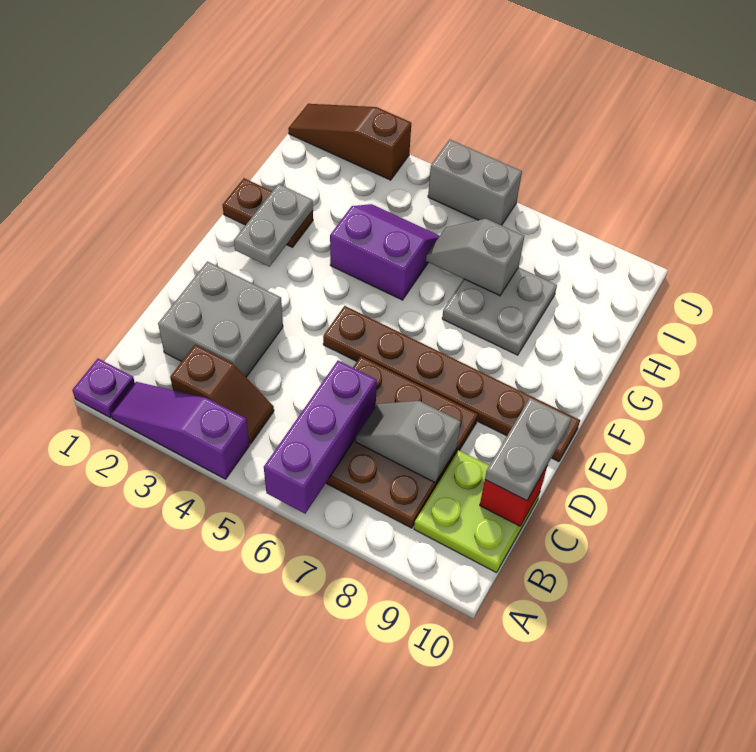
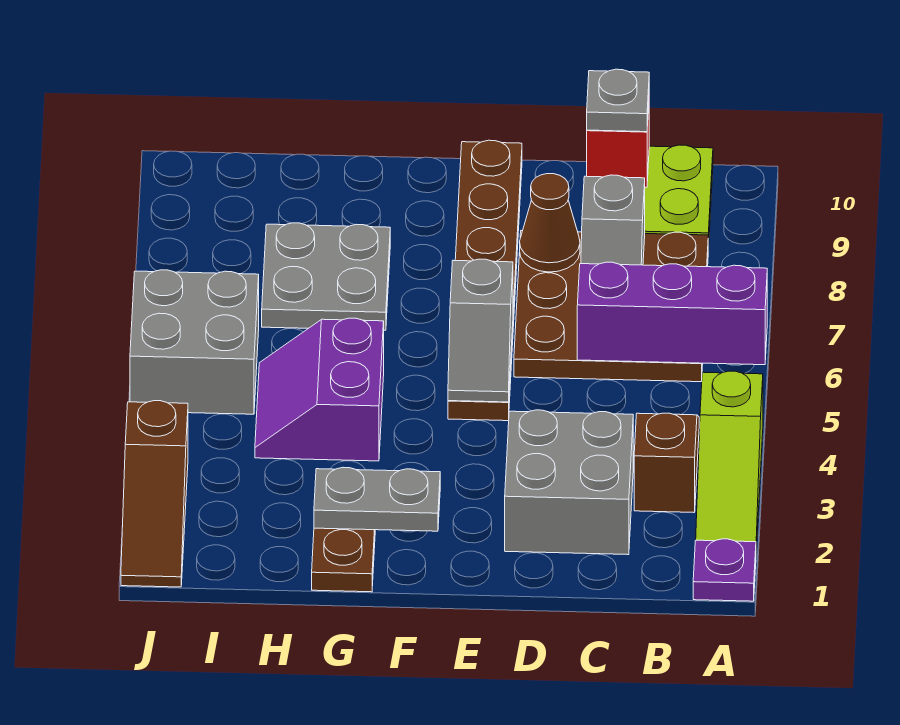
purple 1x3 slope [111,382,250,479] -> lime 1x3 slope [696,371,763,550]
grey 1x2 plate [485,398,571,501] -> grey 1x1 plate [587,69,649,132]
none -> brown 1x1 cone [520,174,580,272]
grey 1x2 slope [426,219,524,296] -> grey 1x2 slope moved to [448,259,513,402]
grey 1x2 brick [428,140,522,225] -> grey 2x2 brick [130,270,259,414]

